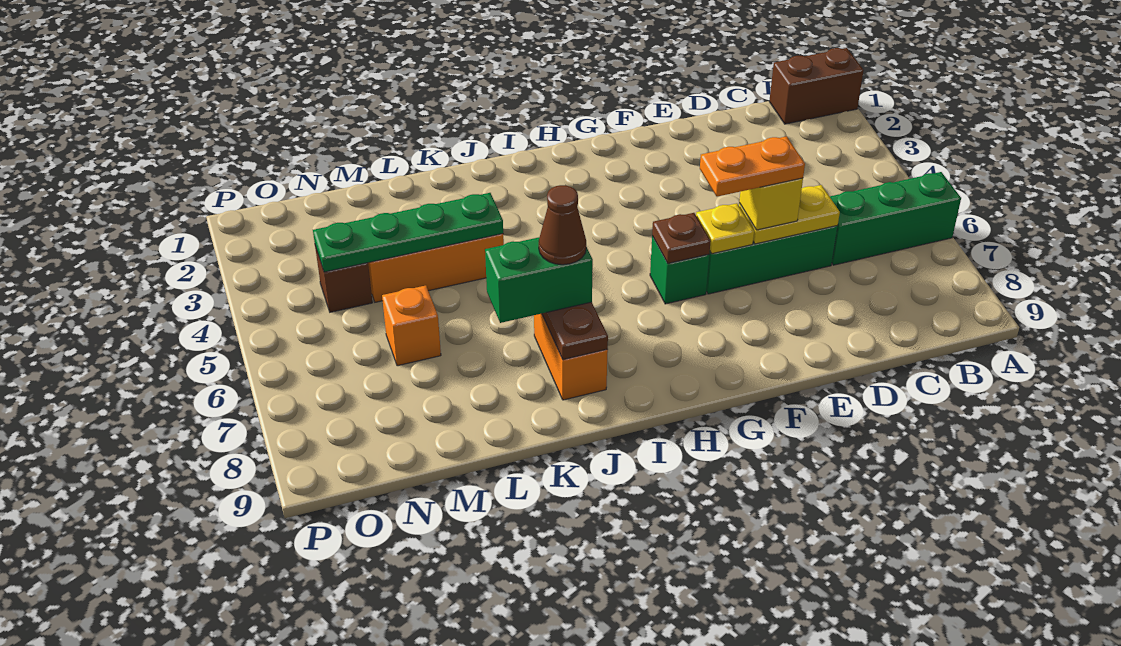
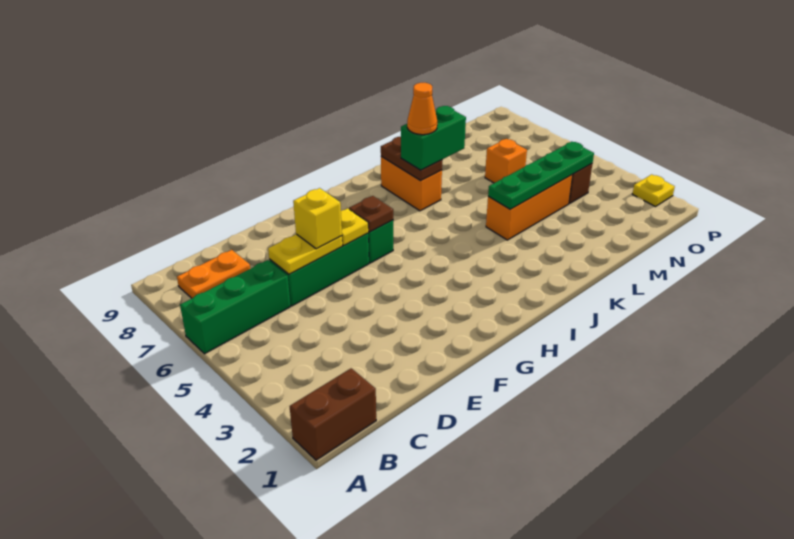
orange 1x2 plate [700,136,805,197] -> orange 1x2 plate moved to [177,250,250,298]
brown 1x1 cone [539,185,586,265] -> orange 1x1 cone [407,83,437,135]
none -> yellow 1x1 plate [633,174,675,207]

